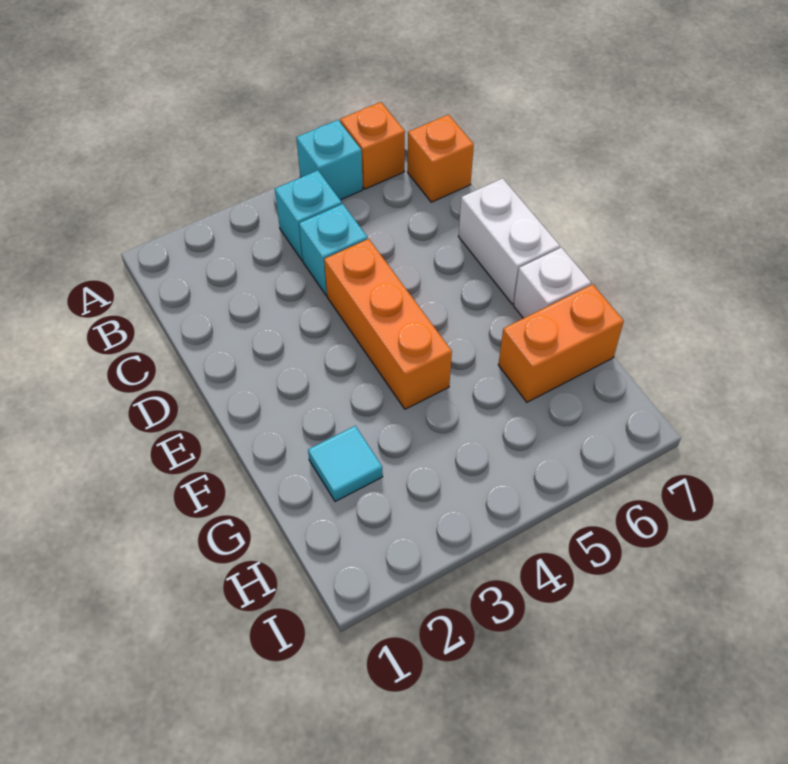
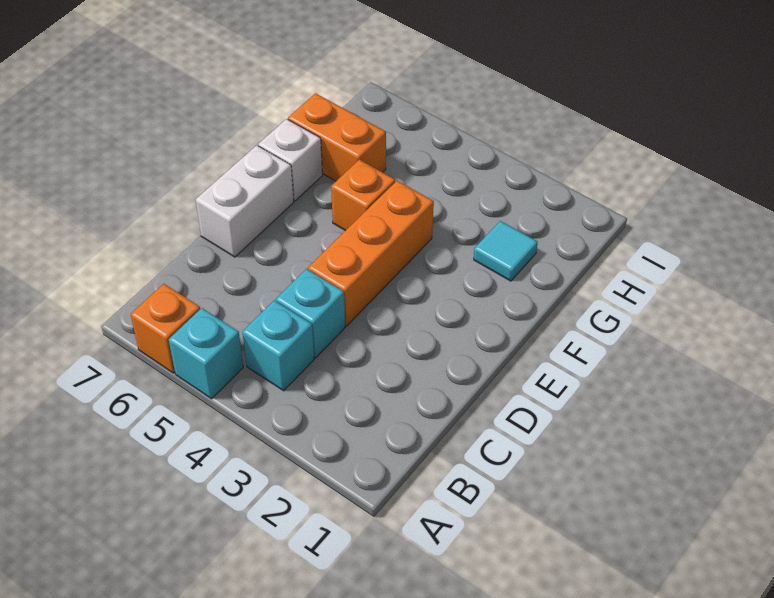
orange 1x1 brick [408,115,474,202] -> orange 1x1 brick moved to [331,160,395,231]

